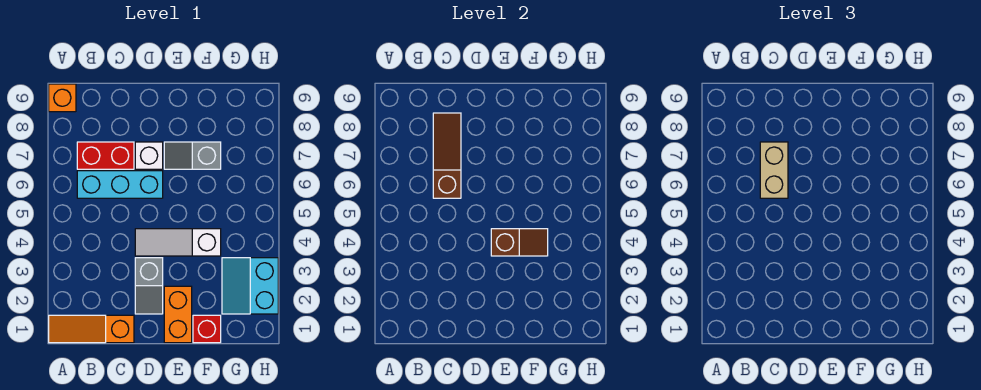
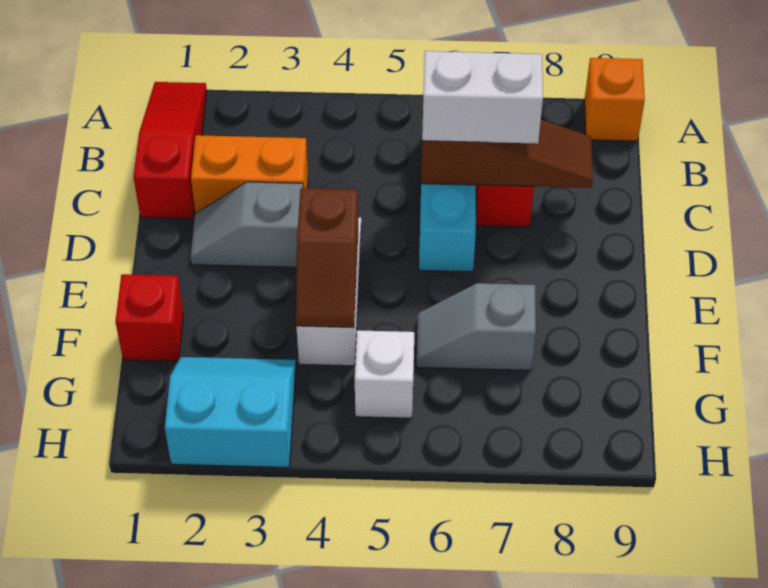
orange 1x3 slope [49,315,134,343] -> red 1x3 slope [134,82,207,219]
tan 1x2 brick [760,142,788,198] -> white 1x2 brick [422,51,543,144]
white 1x1 brick [135,142,163,169] -> white 1x1 brick moved to [355,330,414,418]
orange 1x2 brick [164,286,192,343] -> orange 1x2 brick moved to [191,135,308,213]
grey 1x2 slope [164,142,221,169] -> grey 1x2 slope turned to [417,283,536,370]

